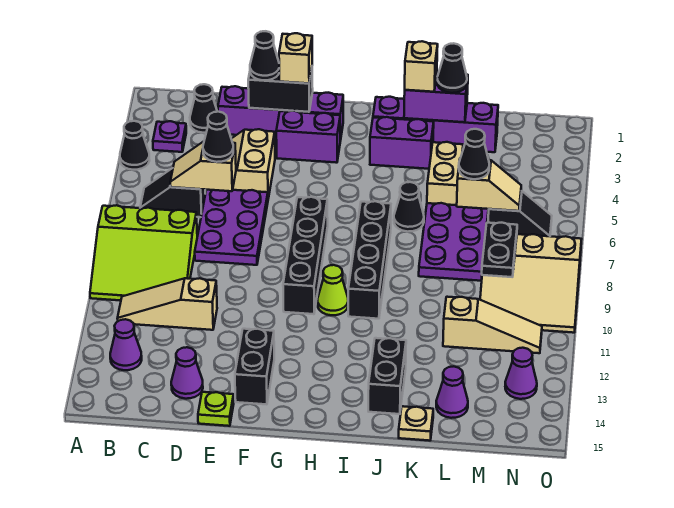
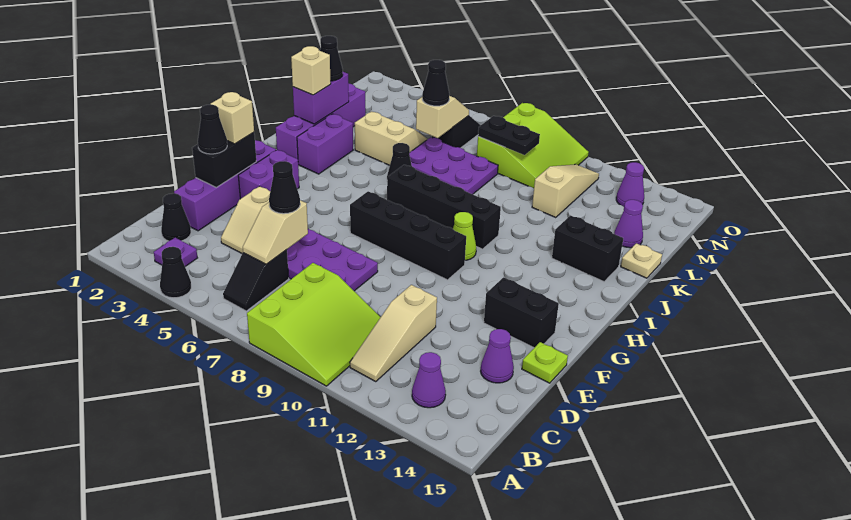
tan 3x3 slope [480,234,581,333] -> lime 3x3 slope [477,103,589,188]

